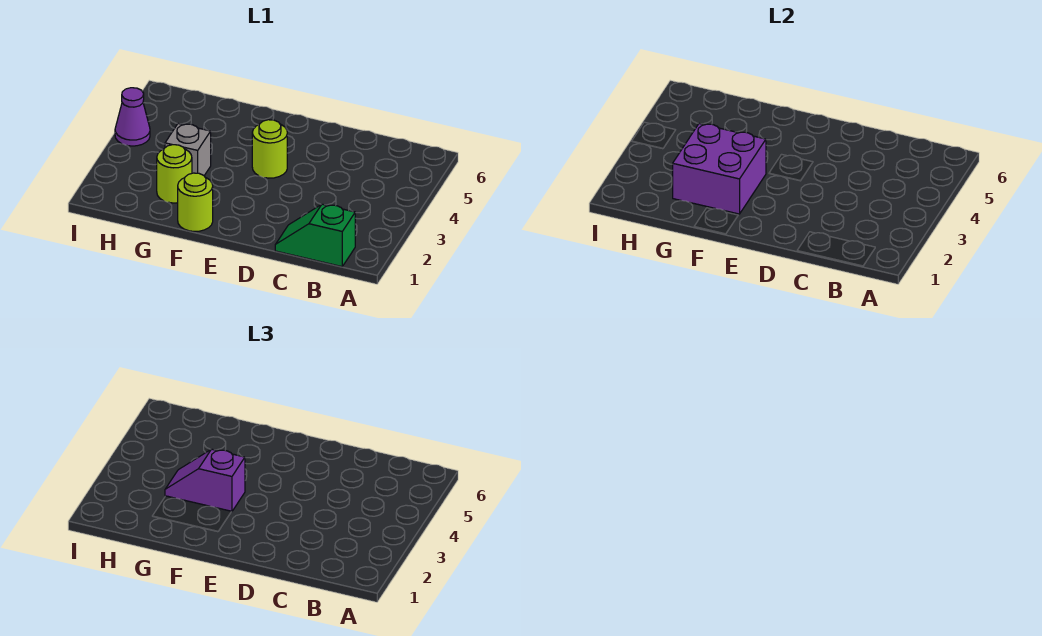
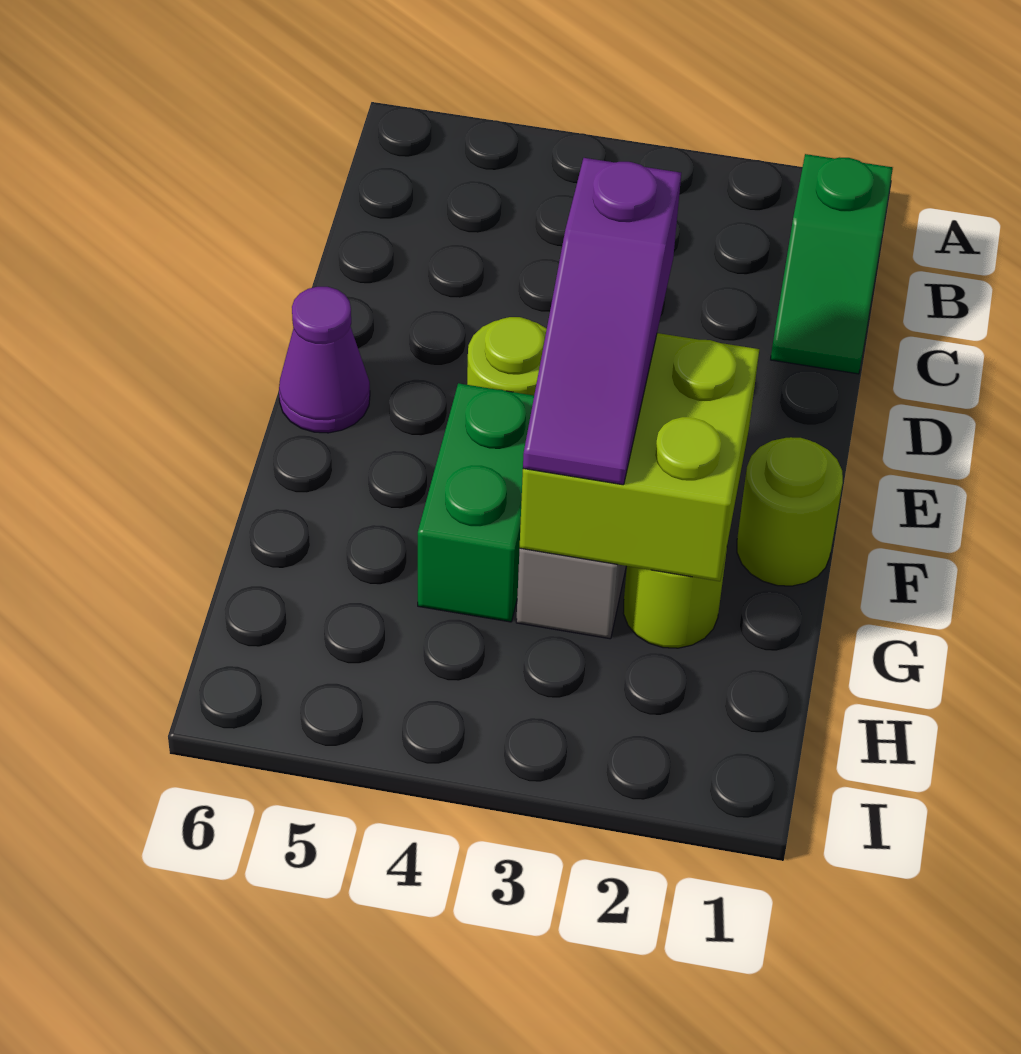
purple 2x2 brick [673,124,766,214] -> lime 2x2 brick [520,333,759,581]
purple 1x2 slope [165,449,245,512] -> purple 1x3 slope [523,158,681,485]
none -> green 1x2 brick [418,383,534,622]
purple 1x1 cone [115,88,150,146] -> purple 1x1 cone moved to [279,287,370,433]

